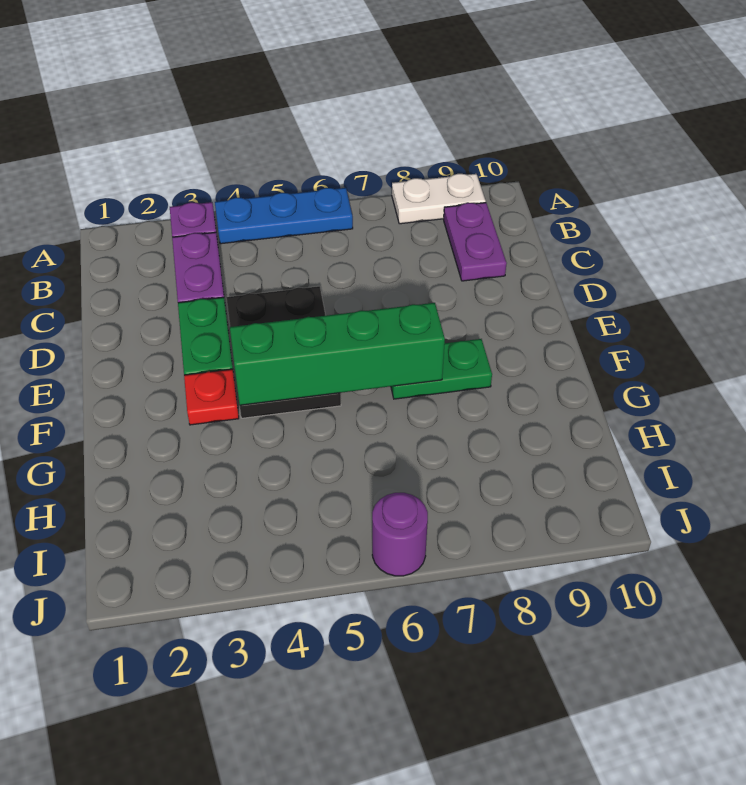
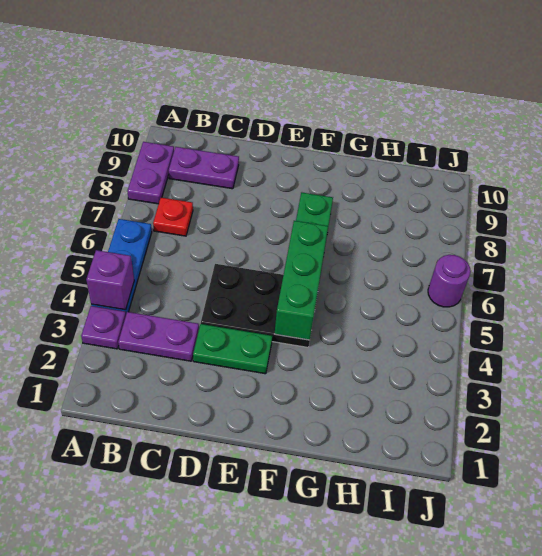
none -> purple 1x1 brick [86,250,134,310]
white 1x2 plate [392,174,486,224] -> purple 1x2 plate [127,142,174,204]
red 1x1 plate [184,369,239,425] -> red 1x1 plate moved to [153,198,193,236]
green 1x4 brick [230,303,445,405] -> green 1x3 brick [275,221,328,340]

